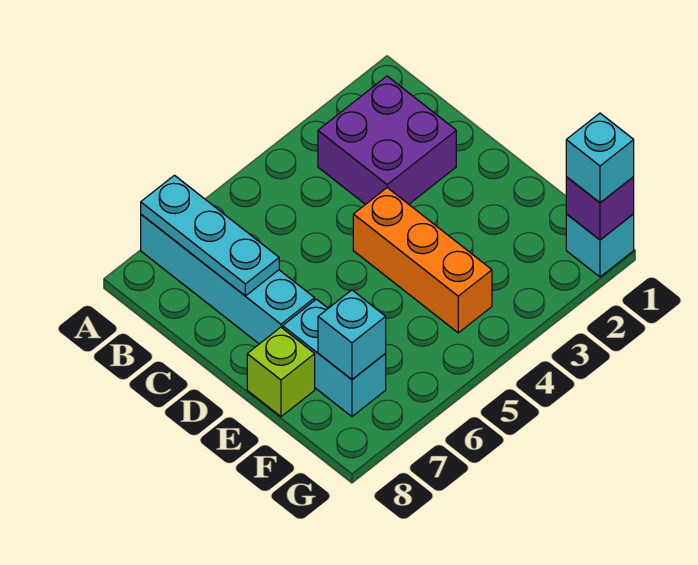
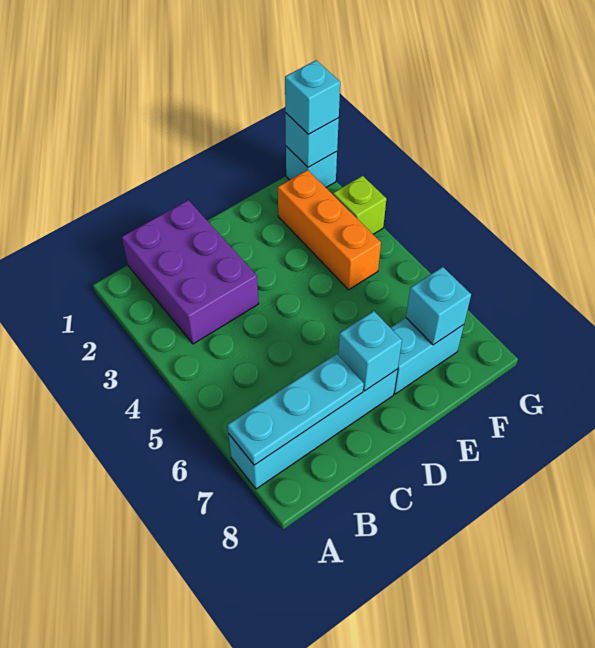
purple 2x2 brick [318,76,456,205] -> purple 2x3 brick [122,200,259,344]
orange 1x3 brick [353,188,492,333] -> orange 1x3 brick turned to [278,170,381,290]
none -> cyan 1x1 brick [338,311,402,391]
lime 1x1 brick [247,327,315,417] -> lime 1x1 brick moved to [333,176,386,234]
purple 1x1 brick [566,177,634,240] -> cyan 1x1 brick [285,113,339,167]

